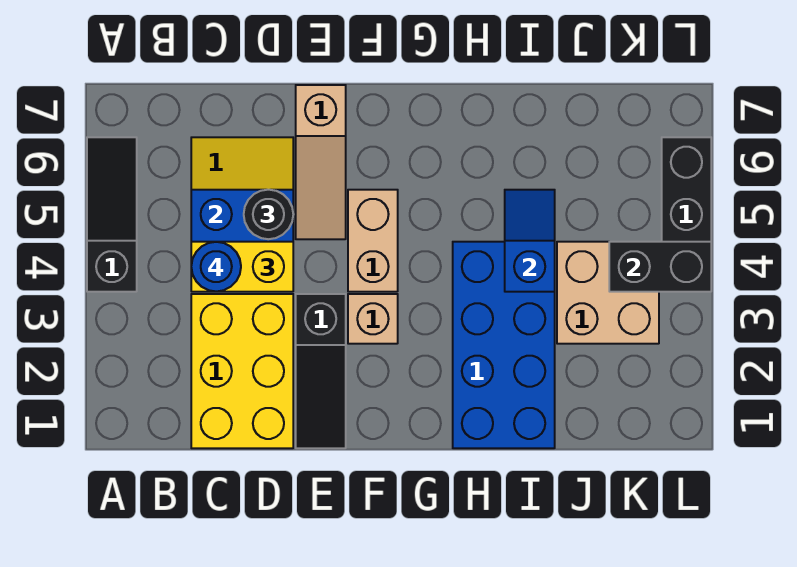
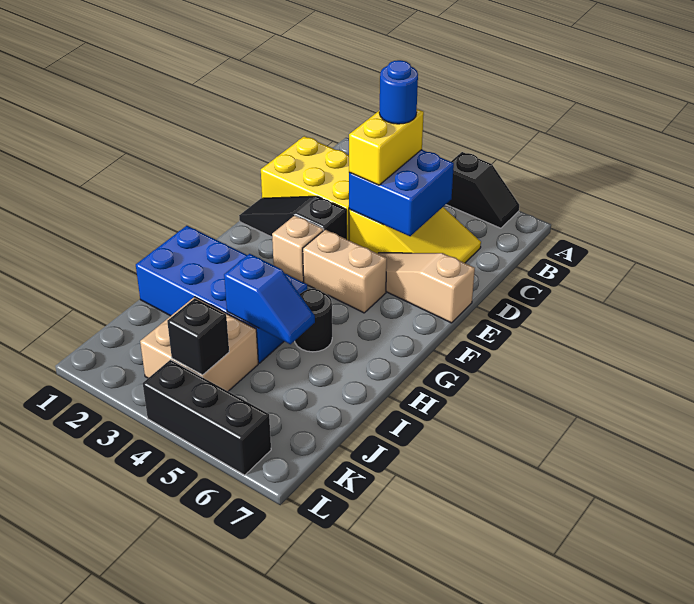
black 1x3 slope [87,137,137,292] -> black 1x2 slope [446,152,519,228]
black 1x1 round brick [244,190,293,239] -> black 1x1 round brick moved to [295,289,332,352]
black 1x2 brick [609,242,711,292] -> black 1x1 brick [167,298,229,375]

